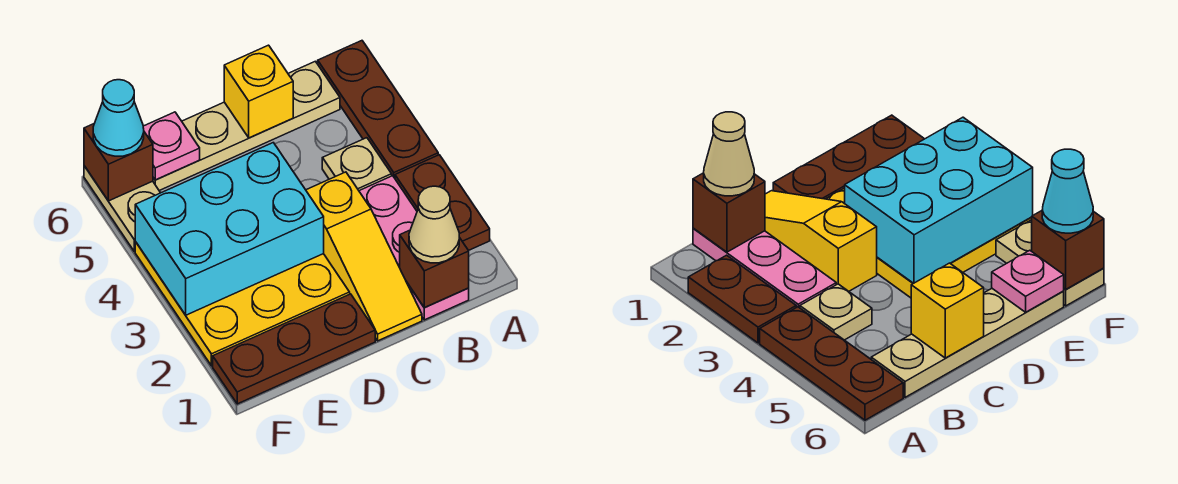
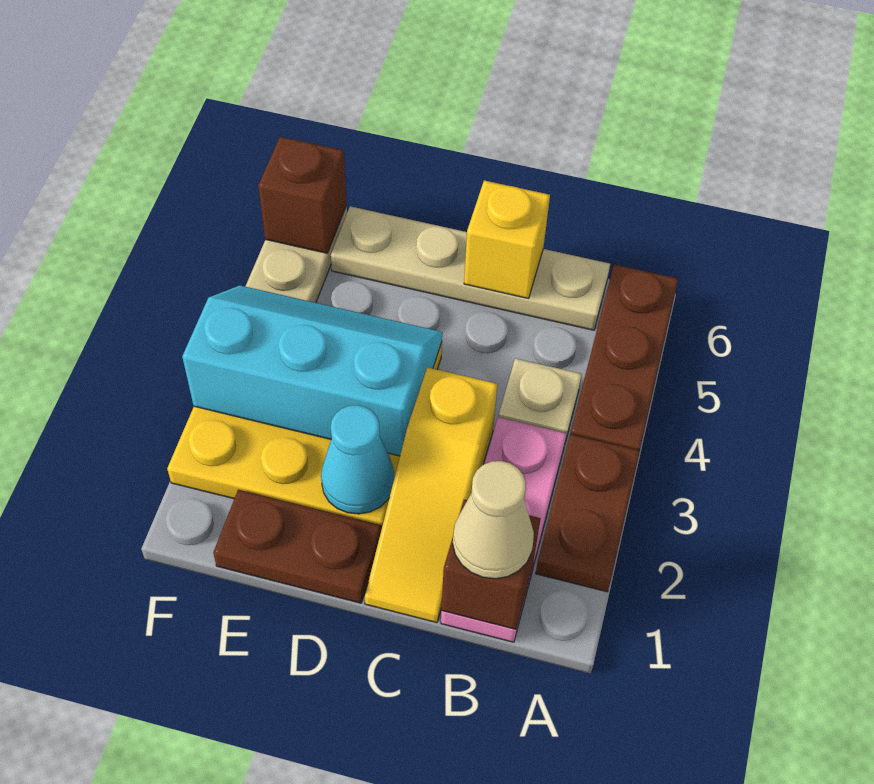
brown 1x3 plate [213,294,375,404] -> brown 1x2 plate [213,490,382,603]
cyan 2x3 brick [135,143,324,315] -> cyan 2x3 slope [182,286,442,456]
pink 1x1 plate [143,112,200,180] -> none
cyan 1x1 cone [93,80,144,156] -> cyan 1x1 cone moved to [321,405,394,514]

